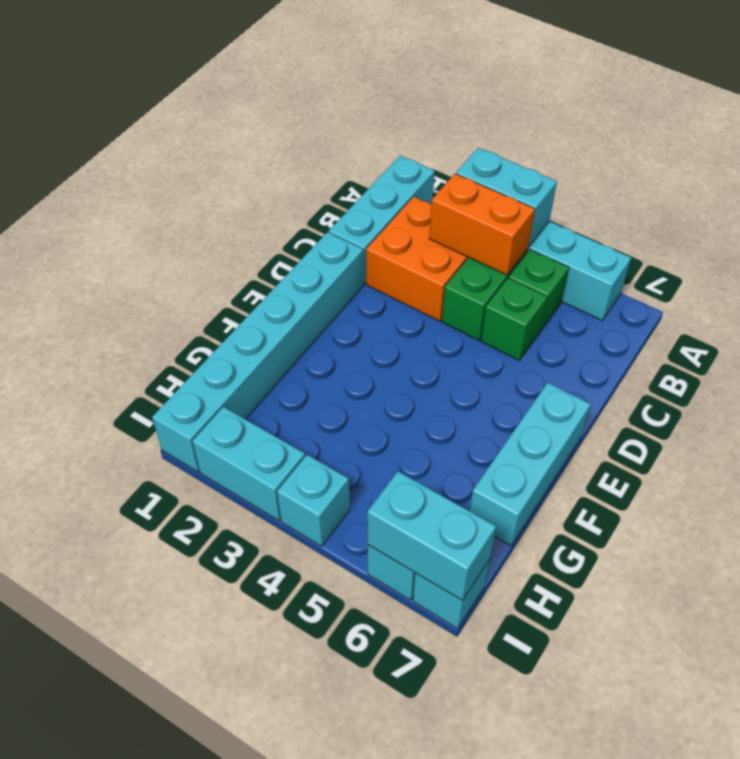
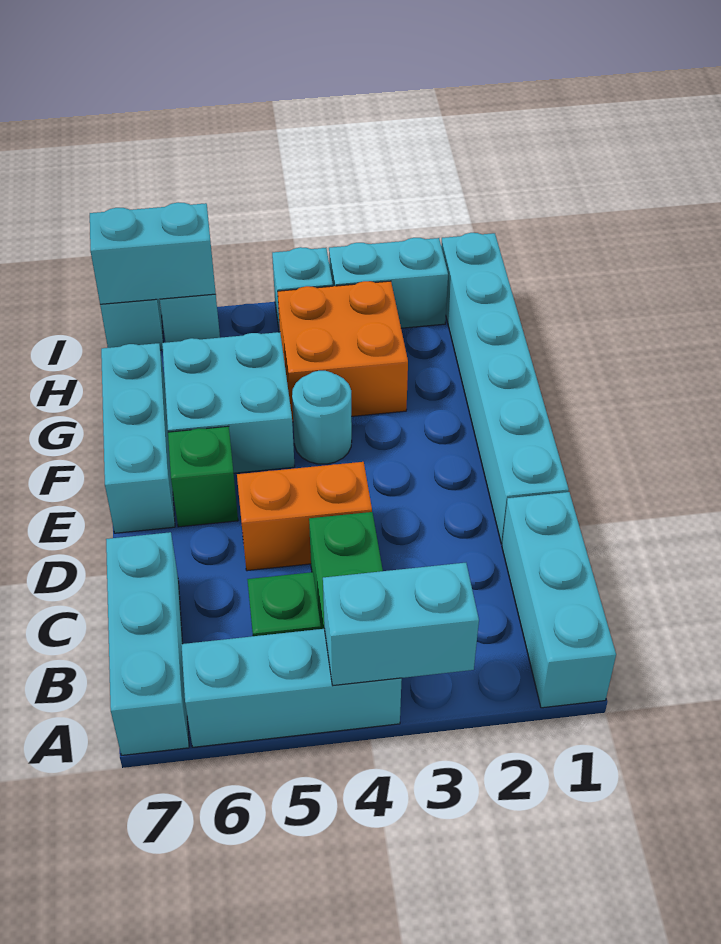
none -> cyan 1x3 brick [106,532,189,755]
orange 2x2 brick [366,197,469,321] -> orange 2x2 brick moved to [278,281,408,422]
orange 1x2 brick [429,174,535,275] -> orange 1x2 brick moved to [237,462,372,571]
green 1x1 brick [481,278,547,360] -> green 1x1 brick moved to [168,426,238,527]
none -> cyan 1x1 round brick [292,371,352,464]
none -> cyan 2x2 brick [162,332,295,473]

